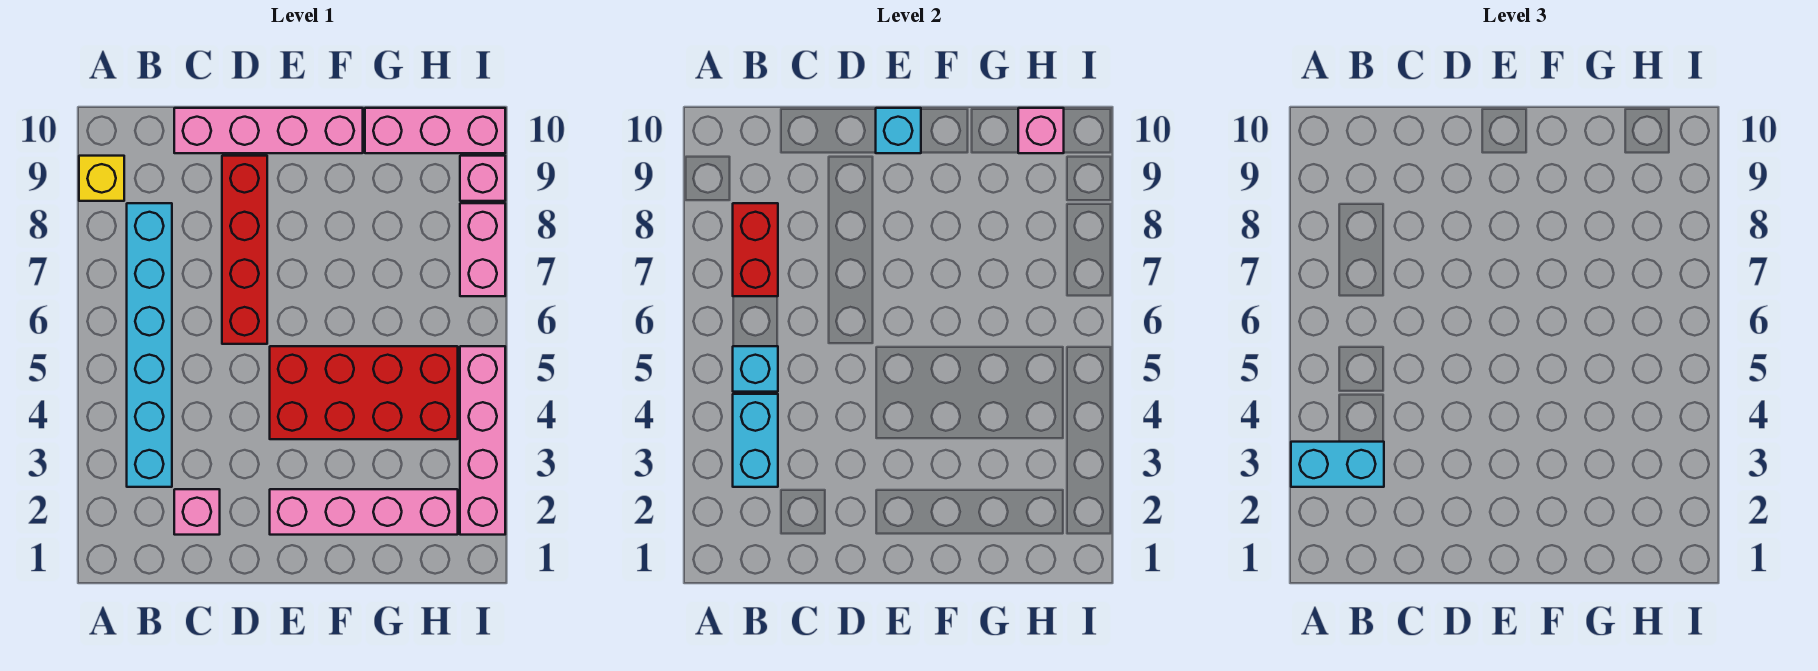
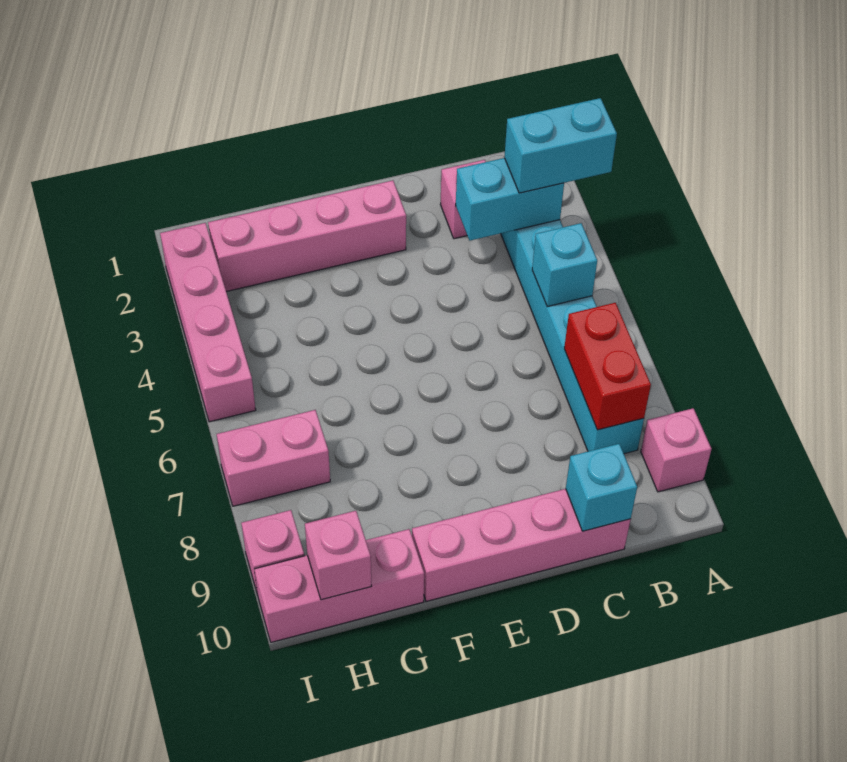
yellow 1x1 brick [79,156,124,201] -> pink 1x1 brick [641,408,711,492]
cyan 1x2 brick [733,394,778,487] -> cyan 1x2 brick turned to [456,158,564,241]
red 1x4 brick [222,156,267,344] -> none
red 2x4 brick [270,346,458,439] -> none
cyan 1x1 brick [876,108,921,153] -> cyan 1x1 brick moved to [566,444,637,531]
pink 1x2 brick [460,203,505,296] -> pink 1x2 brick turned to [217,410,330,506]

